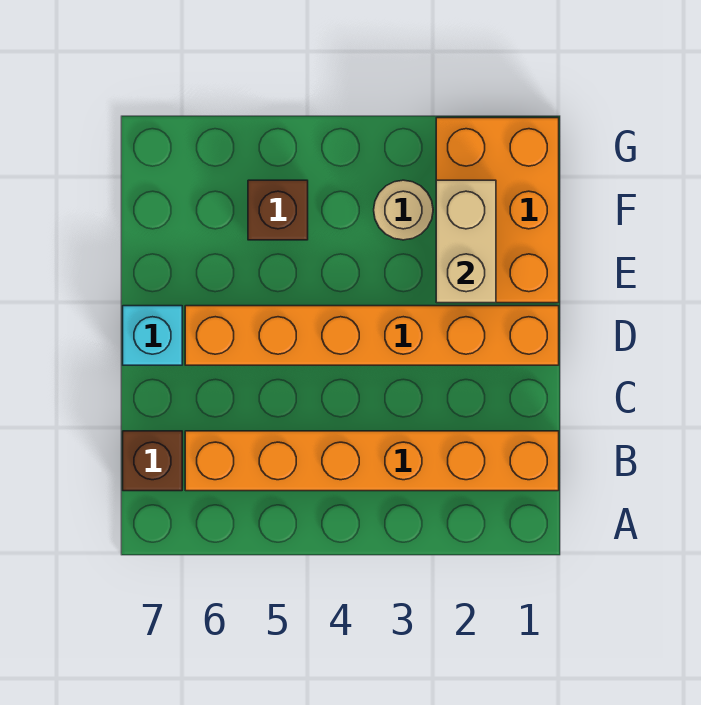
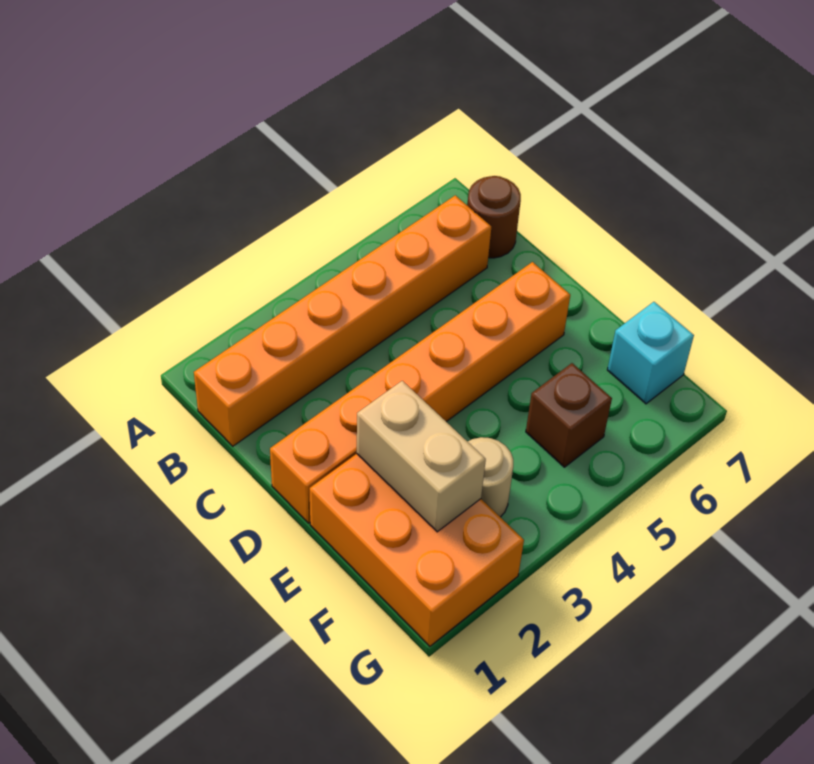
brown 1x1 brick [123,431,182,491] -> brown 1x1 round brick [467,176,521,258]
cyan 1x1 brick [123,306,182,365] -> cyan 1x1 brick moved to [607,302,694,404]

